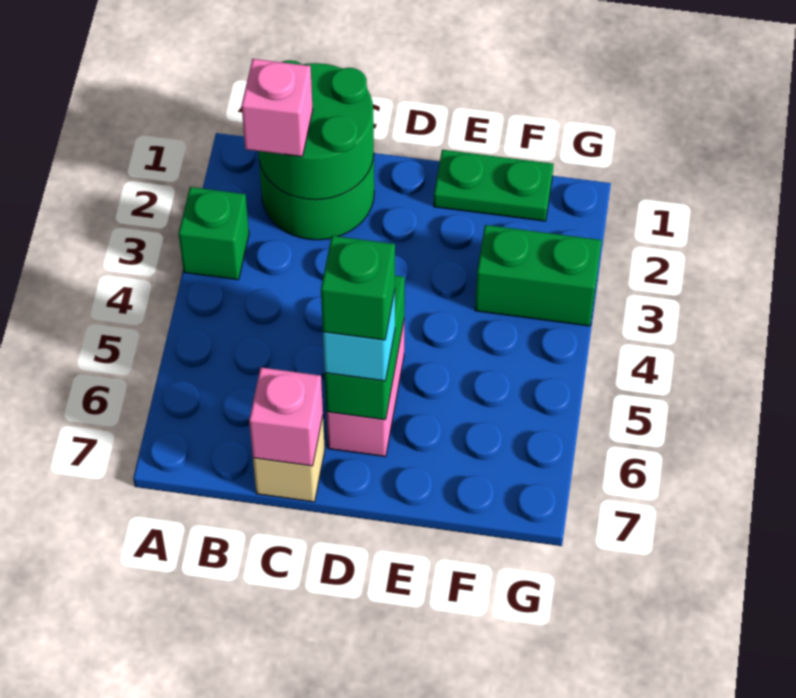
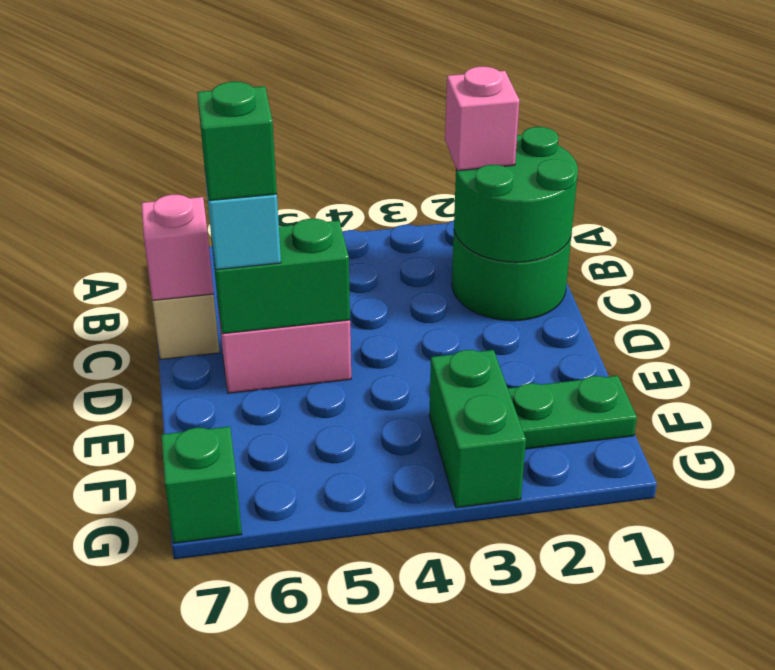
green 1x1 brick [179,187,249,280] -> green 1x1 brick moved to [161,426,242,543]
green 1x2 plate [434,150,554,221] -> green 1x2 plate turned to [508,376,637,449]

